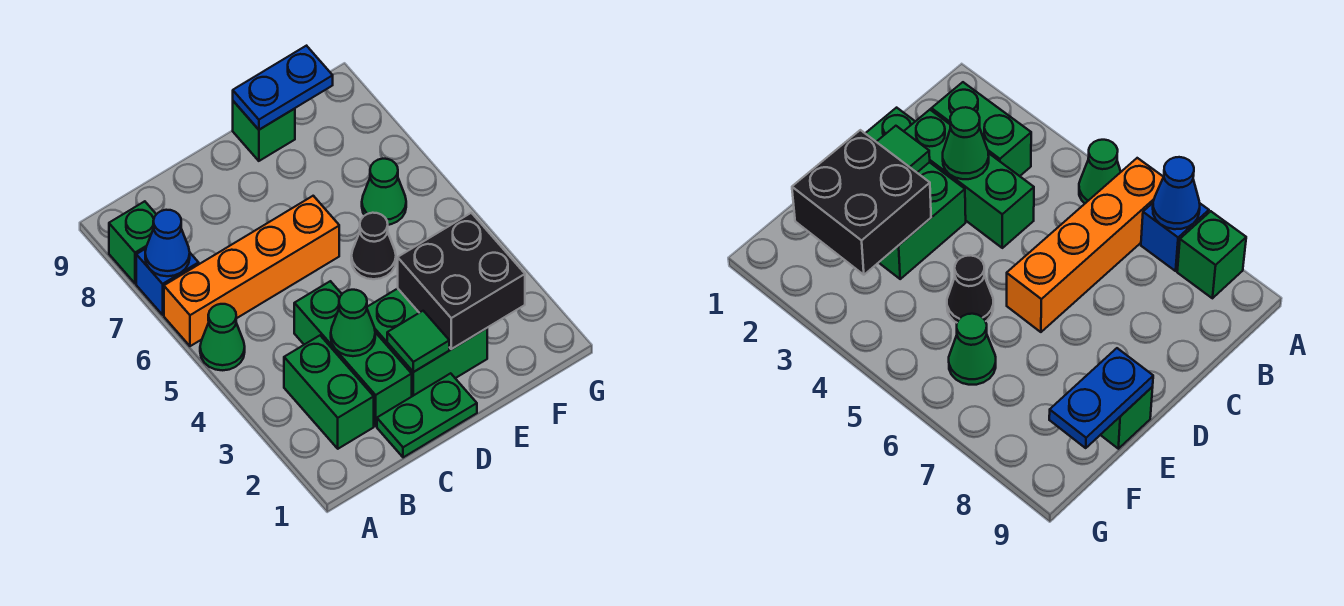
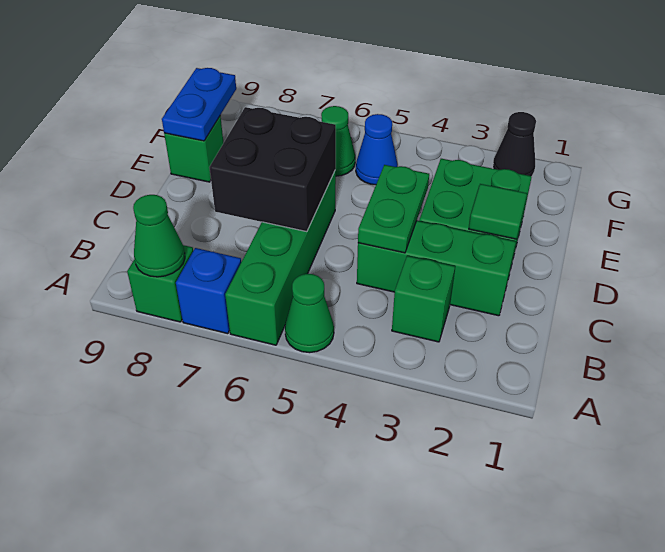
orange 1x4 brick [164,196,339,346] -> green 1x4 brick [225,170,336,345]
blue 1x1 cone [145,210,190,276] -> blue 1x1 cone moved to [356,114,398,185]
green 1x2 brick [284,336,374,449] -> green 1x1 brick [392,256,455,342]
green 1x2 plate [377,373,477,457] -> green 1x2 plate moved to [358,165,429,253]
green 1x1 cone [331,290,375,356] -> green 1x1 cone moved to [133,195,185,277]
black 2x2 brick [398,213,525,349] -> black 2x2 brick moved to [209,107,336,232]
black 1x1 cone [351,213,396,279] -> black 1x1 cone moved to [493,112,536,176]

